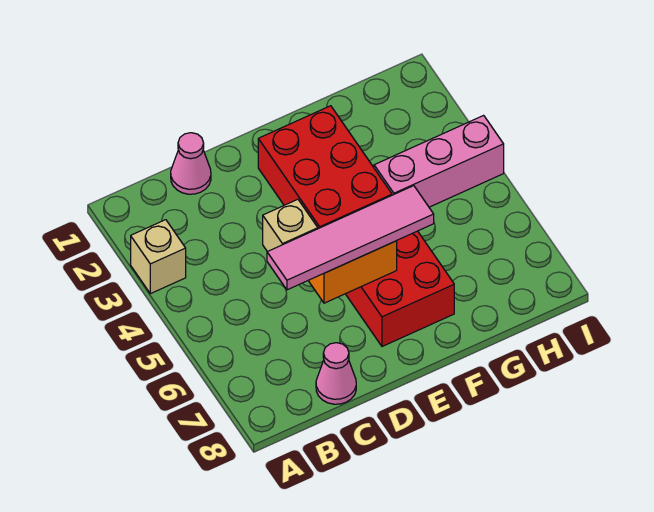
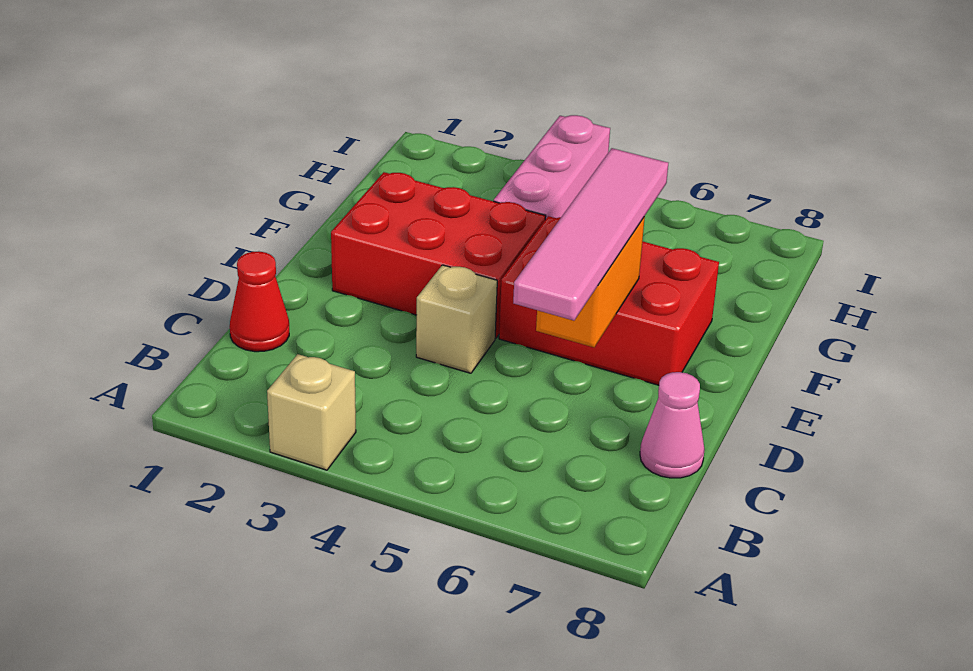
pink 1x1 cone [171,133,211,194] -> red 1x1 cone [230,251,289,352]

